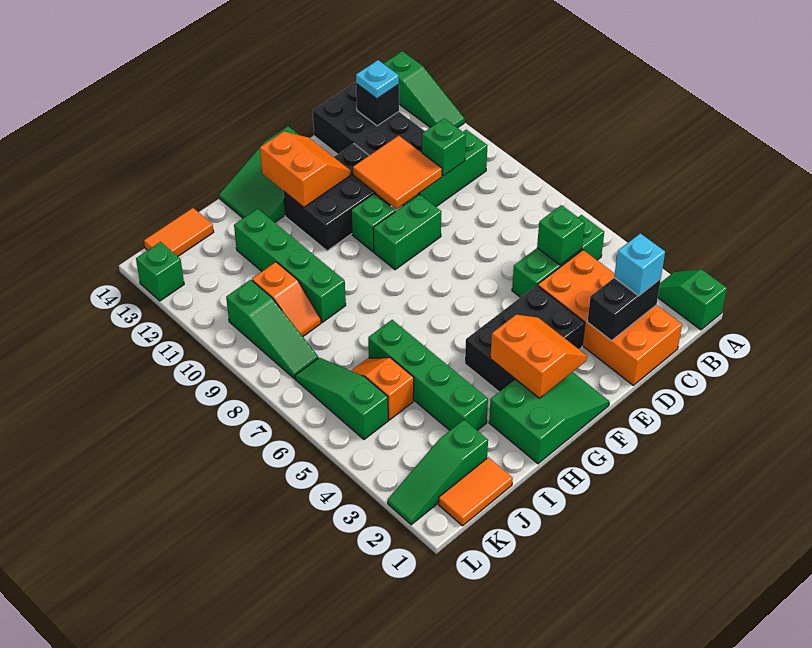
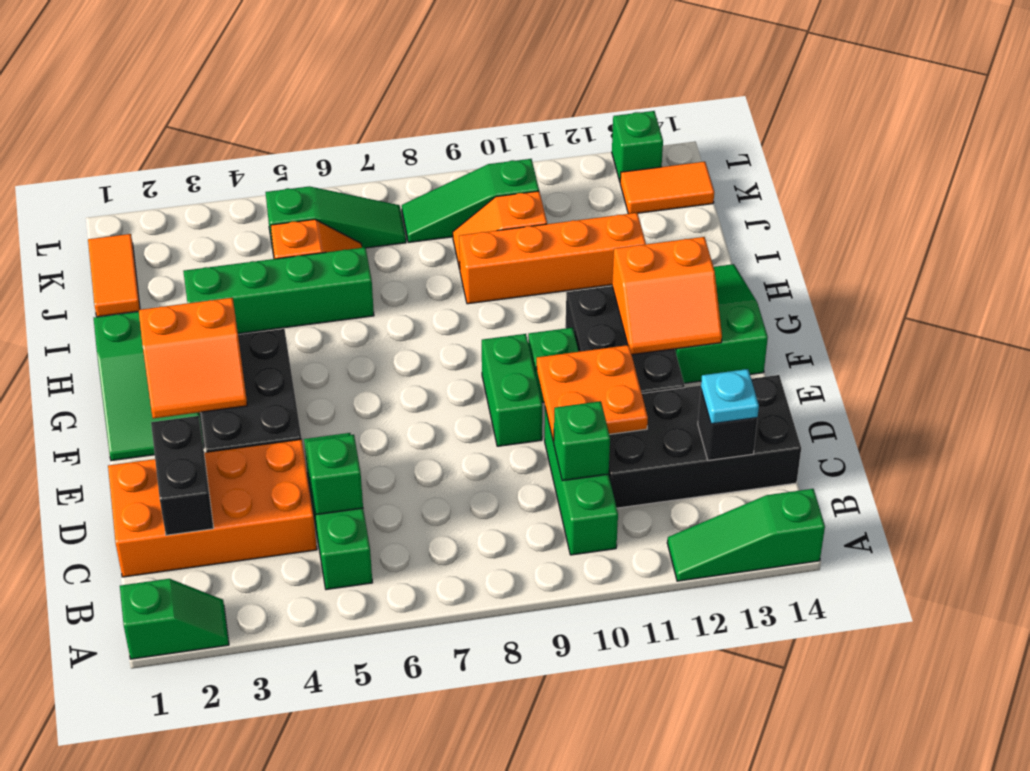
cyan 1x1 brick [614,233,665,296] -> none
orange 2x2 tile [353,136,442,209] -> orange 2x2 plate [537,345,648,442]
green 1x4 brick [234,209,346,322] -> orange 1x4 brick [459,213,646,304]
green 1x3 slope [388,420,488,525] -> none
orange 1x2 tile [144,208,214,256] -> orange 1x2 tile turned to [620,162,714,214]

